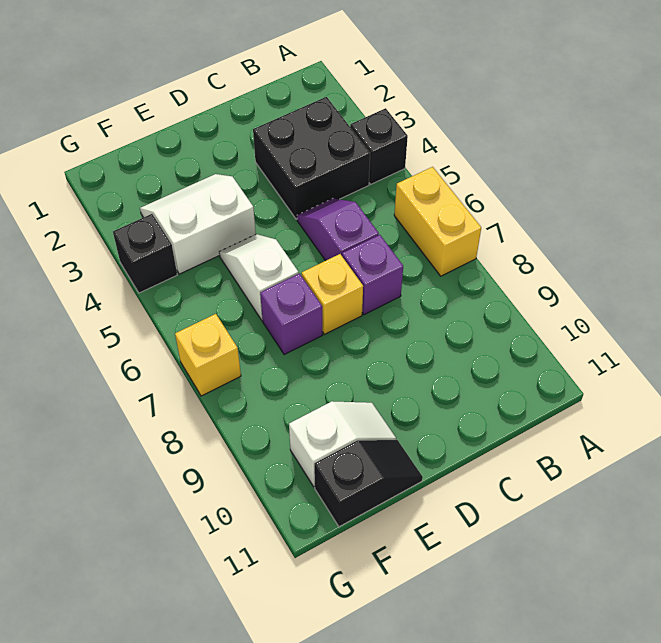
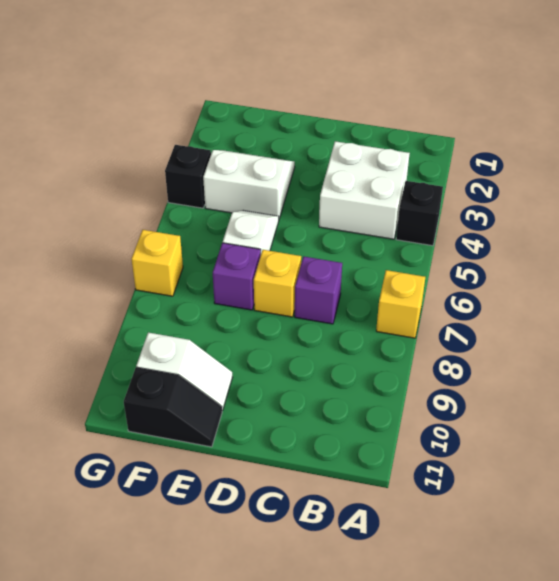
yellow 1x2 brick [394,167,481,276] -> yellow 1x1 brick [376,270,425,338]
black 2x2 brick [253,97,370,219] -> white 2x2 brick [319,141,410,239]
purple 1x2 slope [297,198,379,261] -> none

